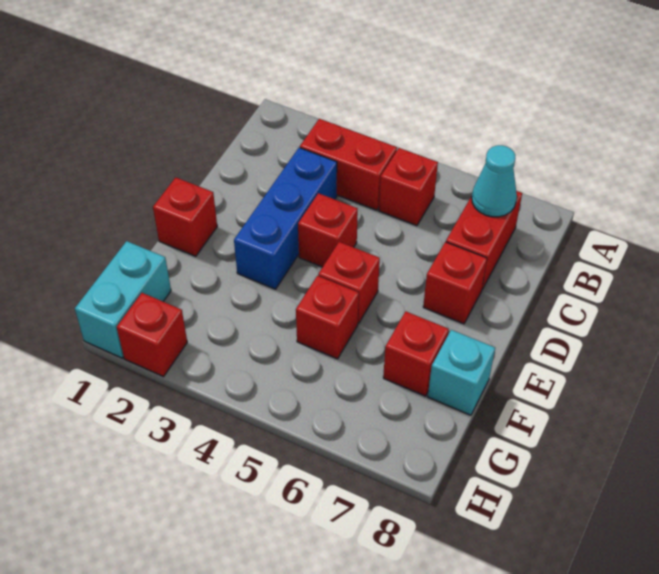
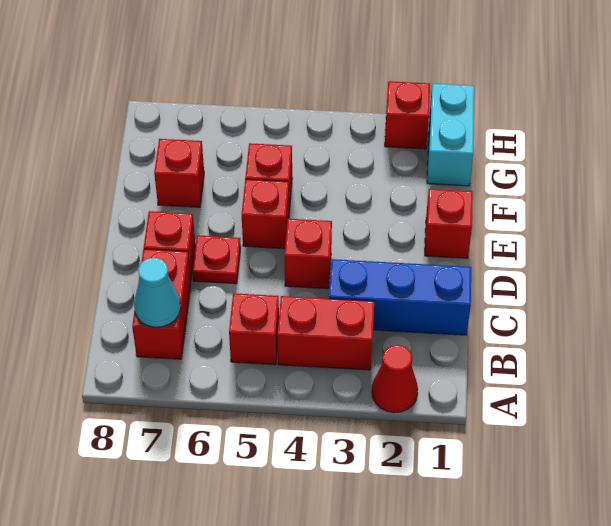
none -> red 1x1 cone [372,345,418,413]
blue 1x3 brick [234,148,337,289] -> blue 1x3 brick turned to [329,259,471,335]
none -> red 1x1 plate [192,235,241,284]
cyan 1x1 brick [428,330,495,415] -> none

